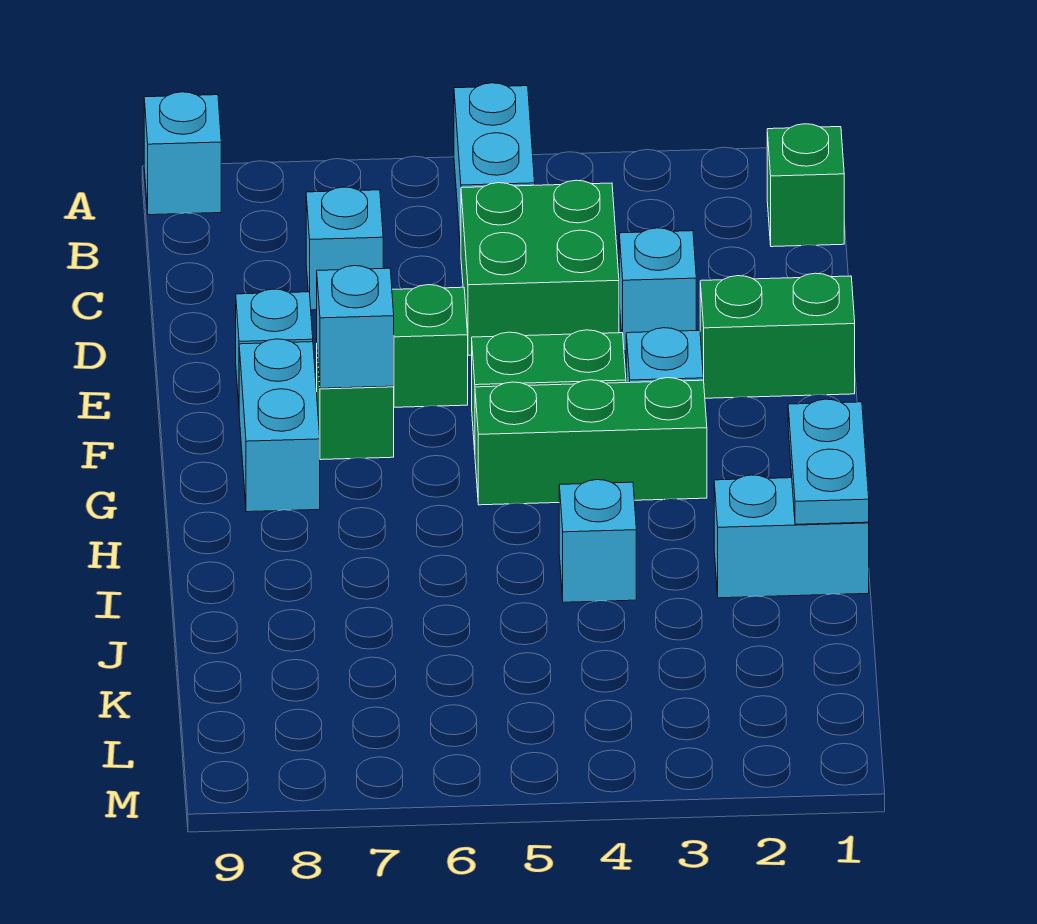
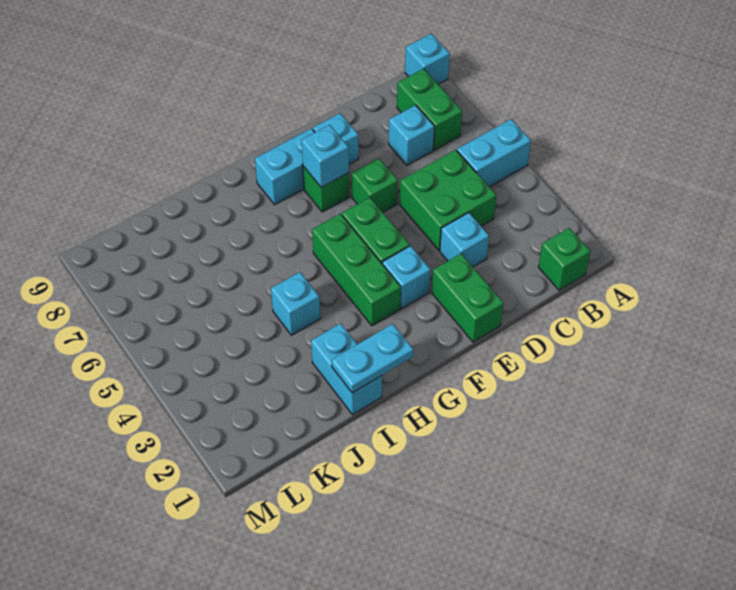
none -> green 1x2 brick [397,69,462,150]

